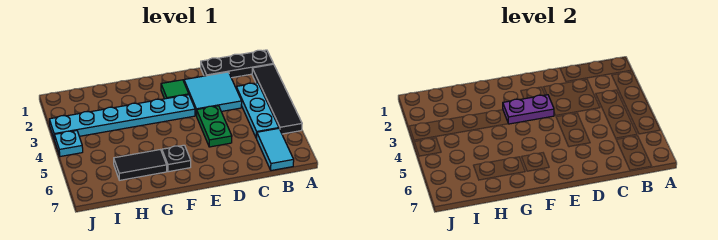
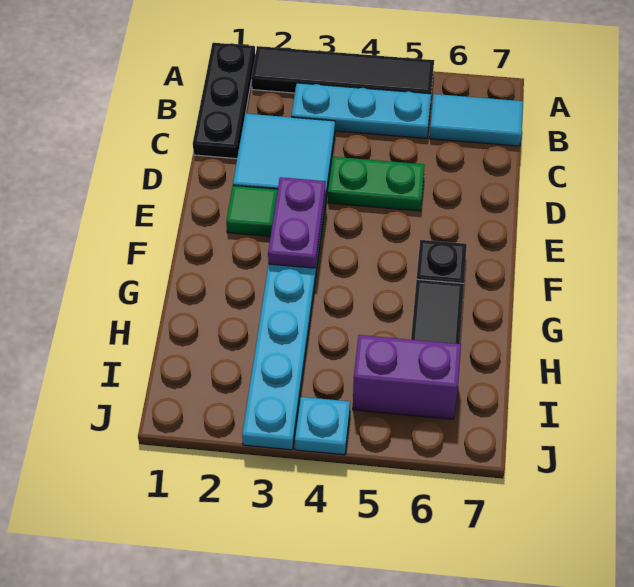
none -> purple 1x2 brick [353,335,461,419]

